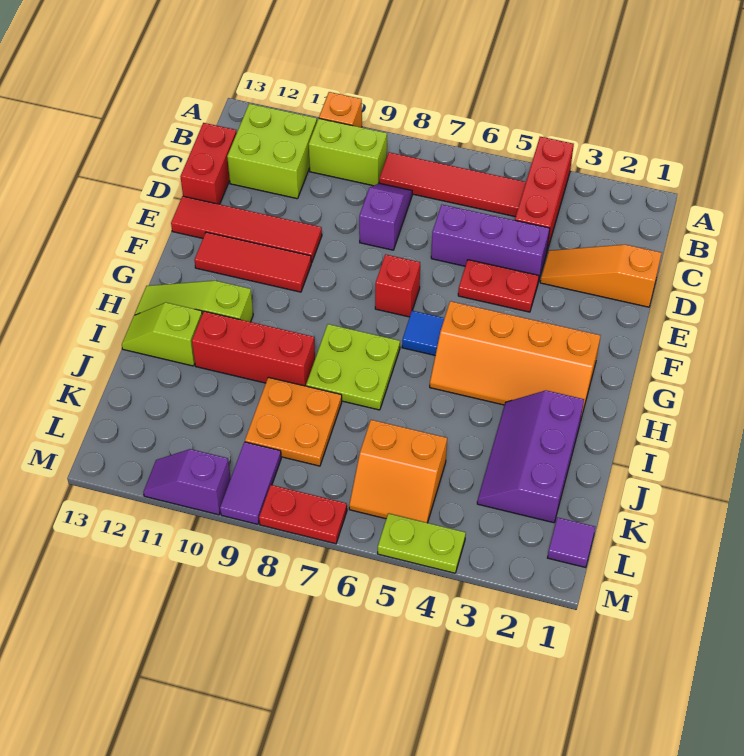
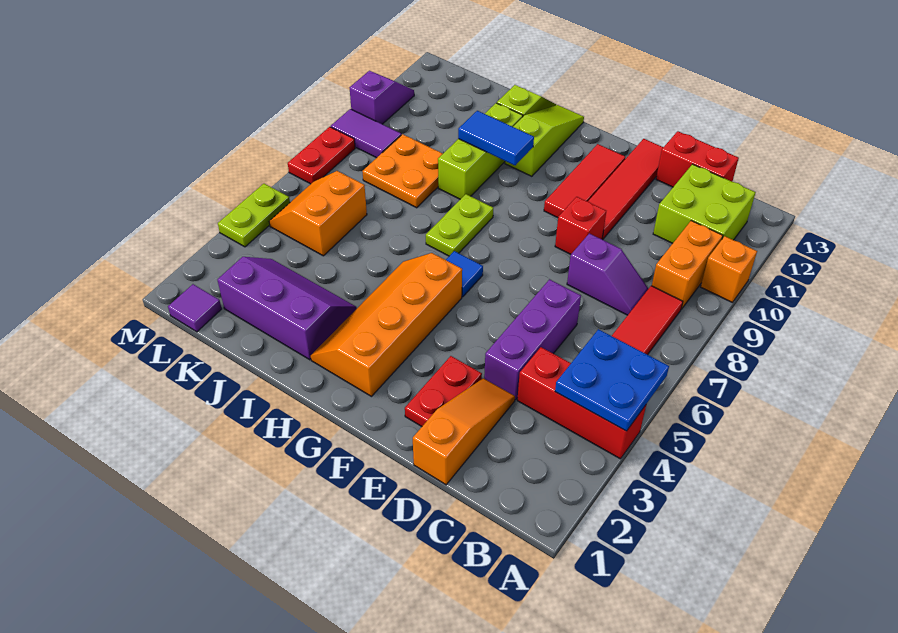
none -> blue 2x2 plate [555,329,669,431]
lime 1x2 brick [309,119,387,186] -> orange 1x2 brick [652,221,723,309]
red 1x2 plate [458,260,539,312] -> red 1x2 plate moved to [405,356,482,426]
red 1x1 brick [375,254,420,317] -> red 1x1 brick moved to [555,197,606,254]
lime 2x2 plate [306,324,400,410] -> lime 1x2 plate [426,194,493,256]
none -> blue 1x2 tile [458,111,534,165]
red 1x3 brick [192,311,315,386] -> lime 1x3 brick [438,103,523,199]

